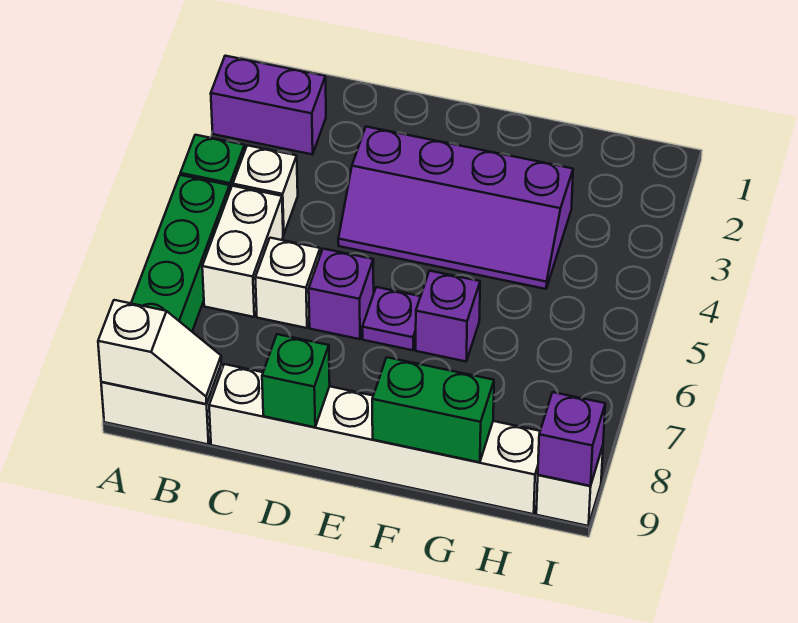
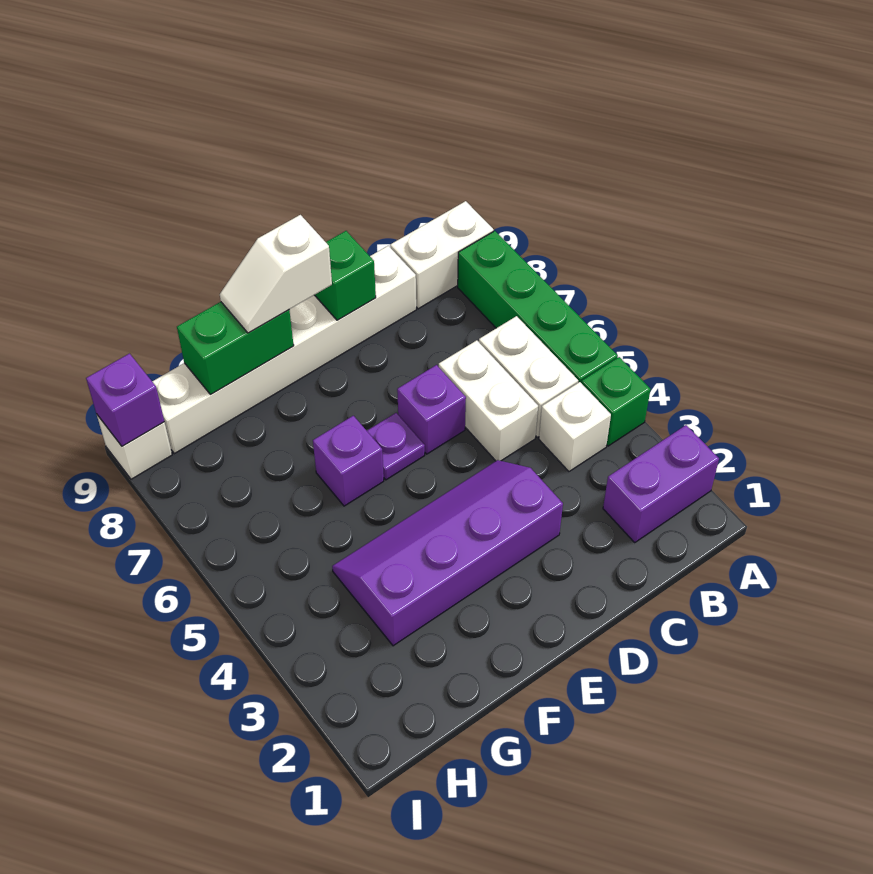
white 1x2 slope [98,300,221,404] -> white 1x2 slope moved to [220,215,332,333]
white 1x1 brick [255,238,320,328] -> white 1x2 brick [439,340,538,461]

